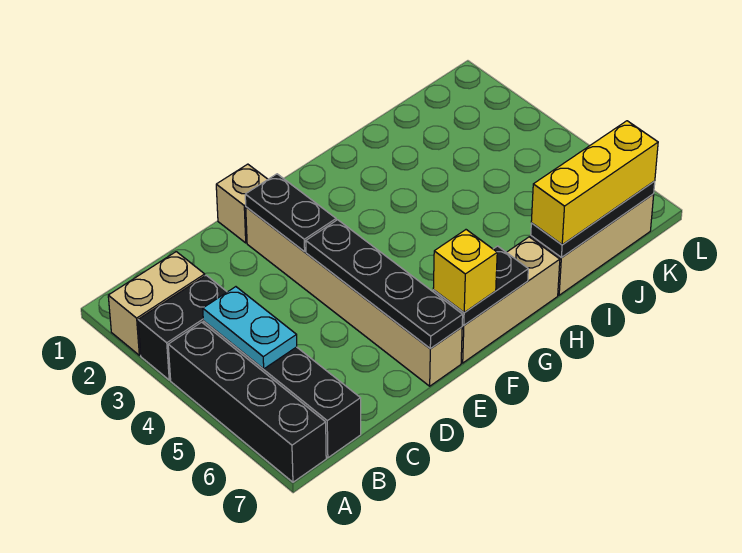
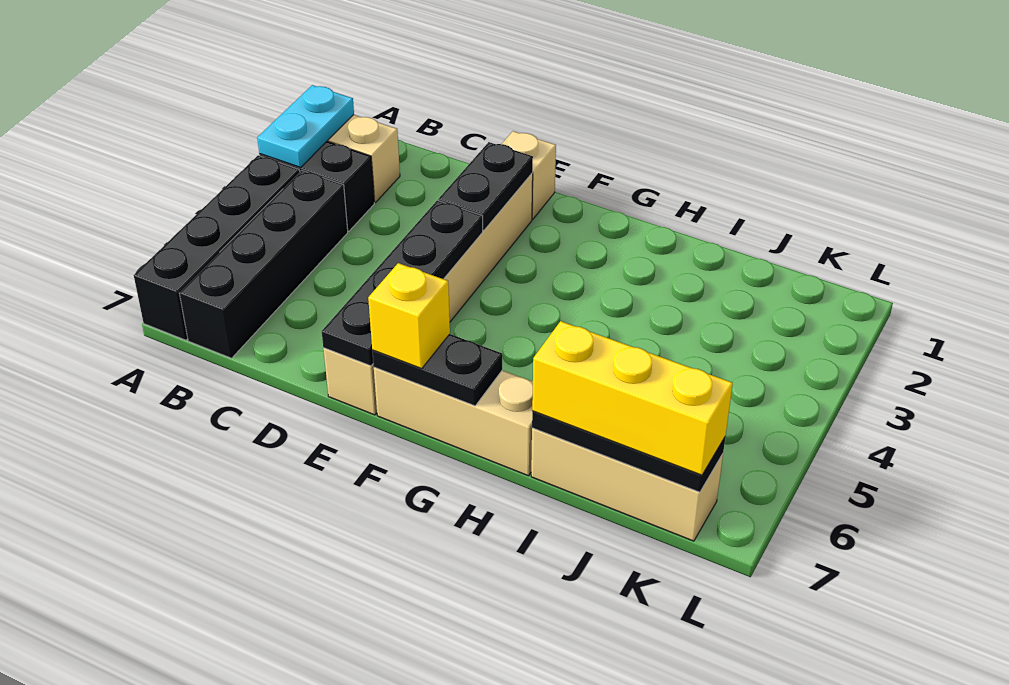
cyan 1x2 plate [203,287,297,369] -> cyan 1x2 plate moved to [257,85,354,167]

